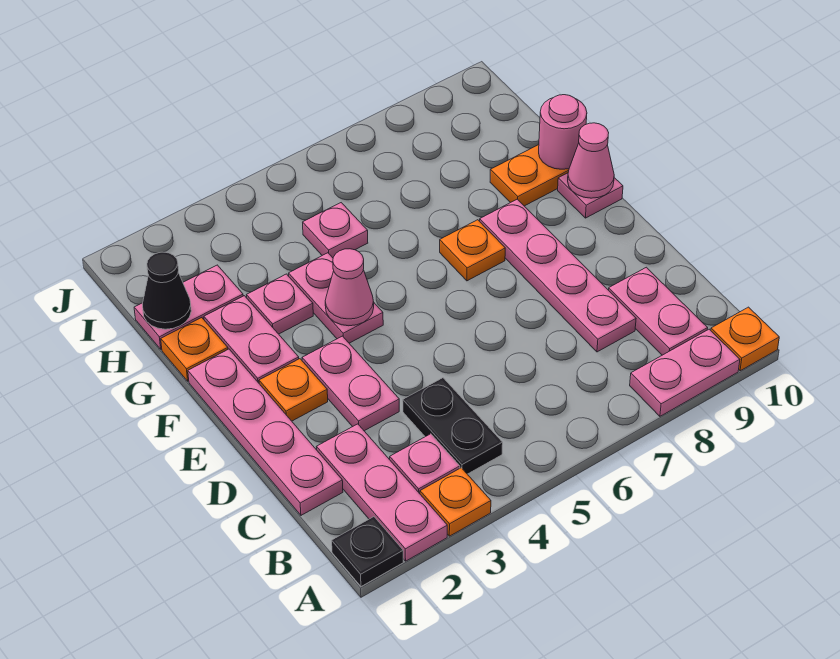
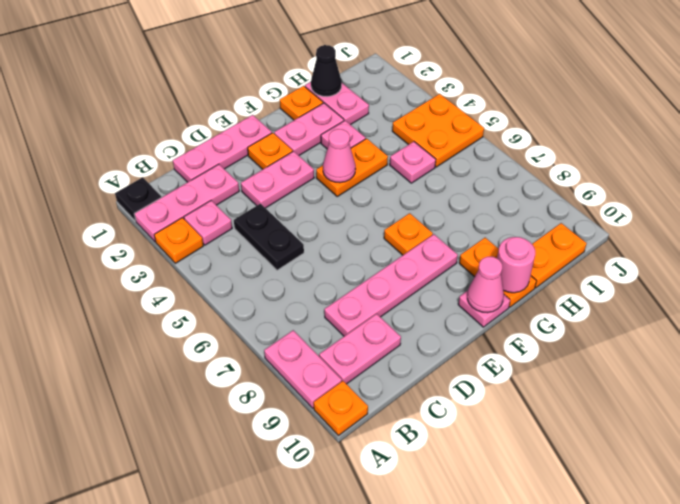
black 1x2 plate [403,378,503,474] -> black 1x2 plate turned to [234,204,304,270]
pink 1x4 plate [188,349,343,515] -> pink 1x3 plate [173,115,272,182]
pink 1x2 plate [288,253,383,343] -> orange 1x2 plate [316,139,388,196]
none -> orange 1x2 plate [531,223,587,288]
none -> orange 2x2 plate [392,94,484,167]

